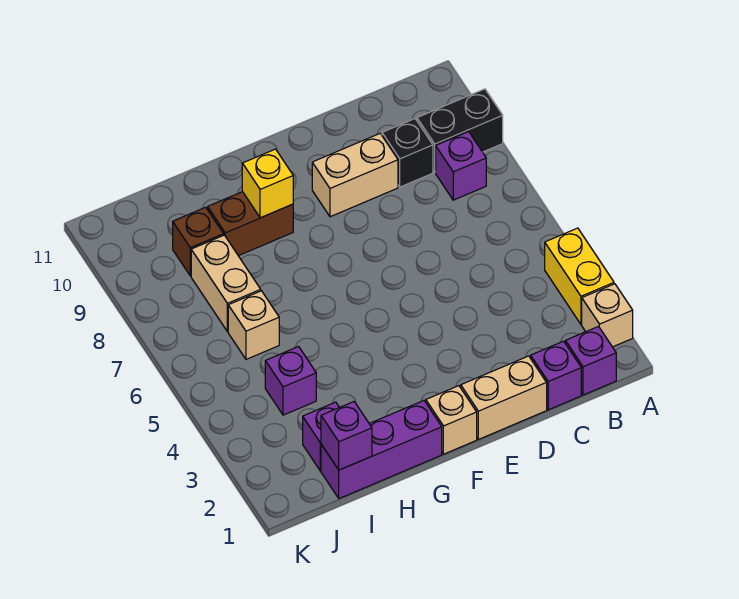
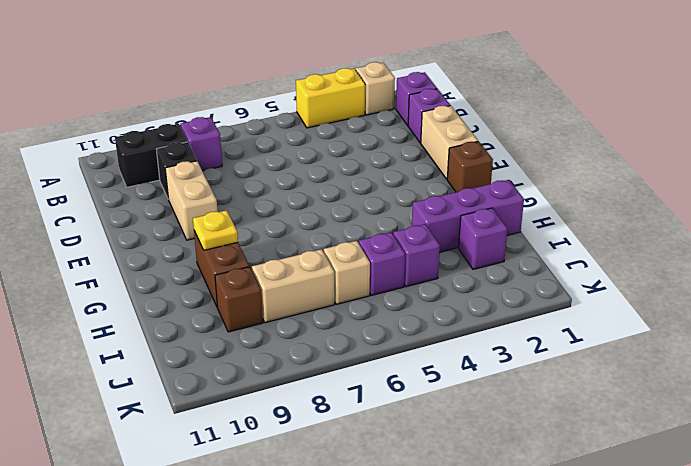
black 1x2 brick [417,89,503,172] -> black 1x2 brick turned to [115,124,188,187]
tan 1x1 brick [426,386,477,454] -> brown 1x1 brick [447,141,493,192]
purple 1x3 brick [321,401,442,499] -> purple 1x3 brick turned to [412,180,524,252]
yellow 1x1 brick [242,149,293,218] -> yellow 1x1 plate [193,210,238,250]
purple 1x1 brick [321,402,372,470] -> purple 1x1 brick moved to [359,232,405,295]

